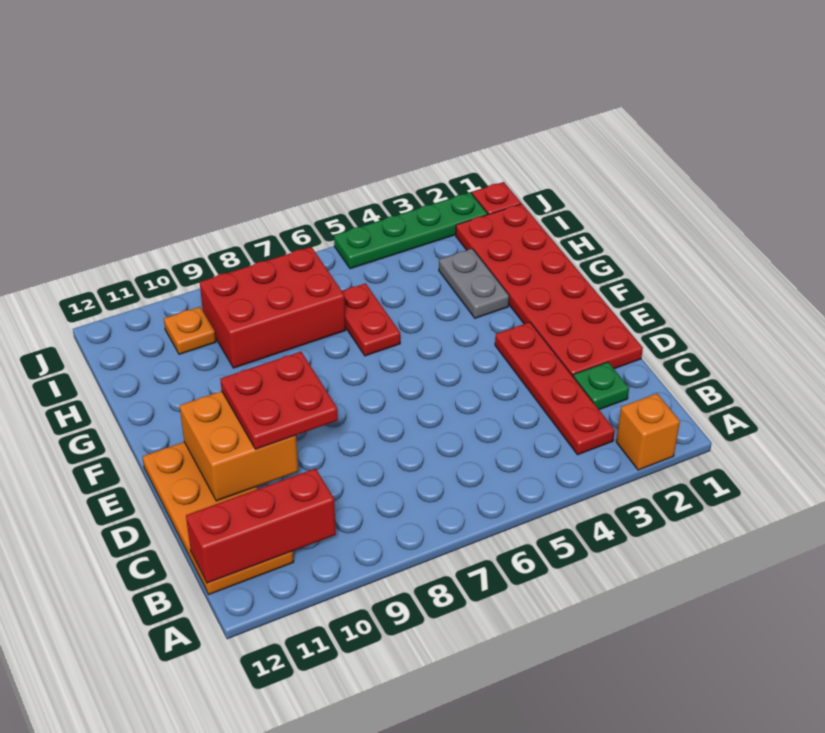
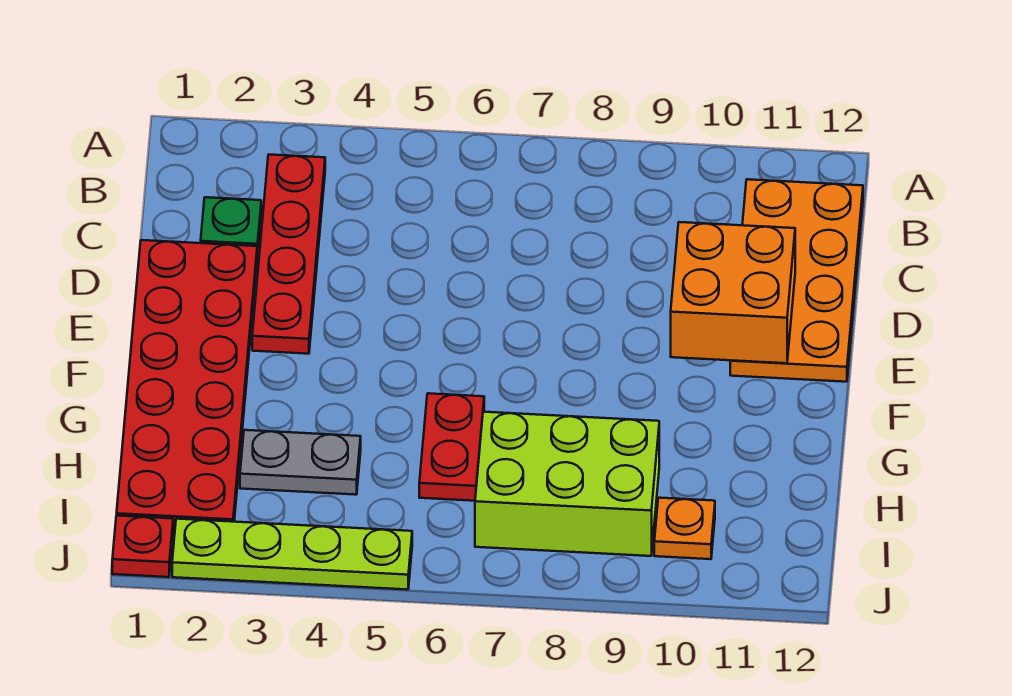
orange 1x1 brick [616,394,680,470] -> none
red 1x3 brick [186,468,336,583] -> none
red 2x2 plate [220,352,338,449] -> none
grey 1x2 plate [439,249,509,318] -> grey 1x2 plate turned to [240,430,361,495]
red 2x3 brick [200,247,346,368] -> lime 2x3 brick [475,412,659,556]
green 1x4 plate [334,192,488,269] -> lime 1x4 plate [172,519,412,590]

